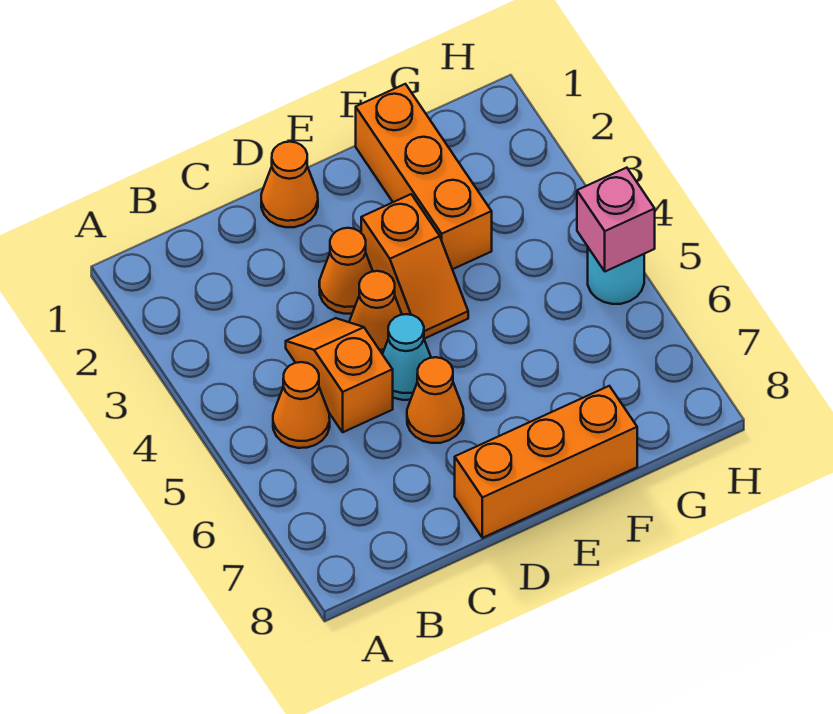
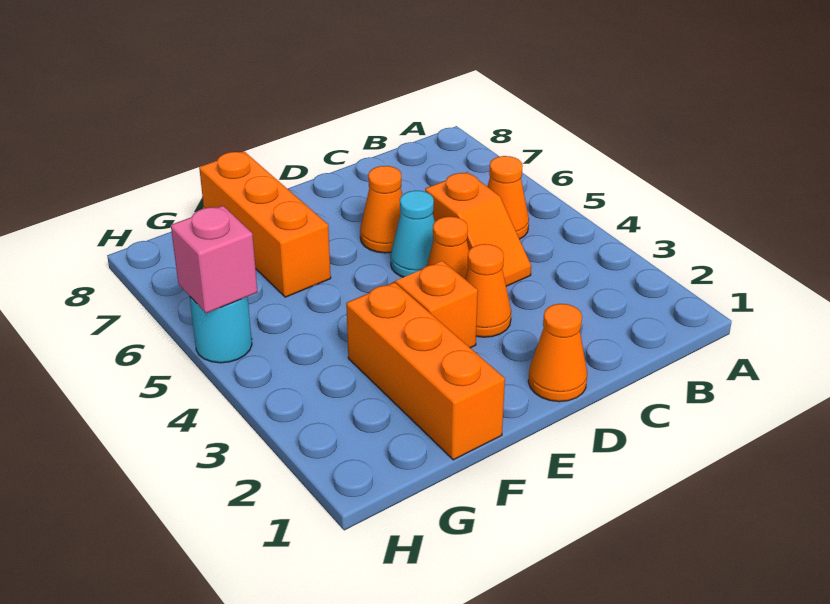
orange 1x3 brick [455,386,637,538] -> orange 1x3 brick turned to [199,151,331,297]

